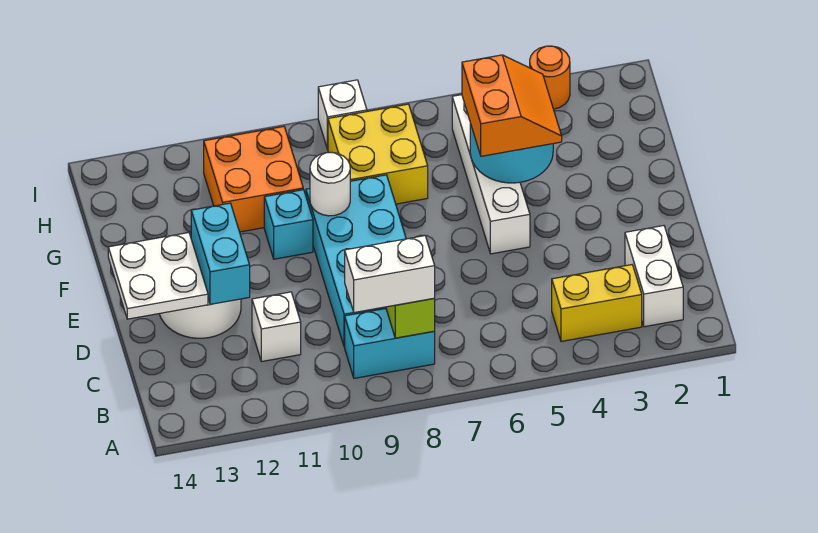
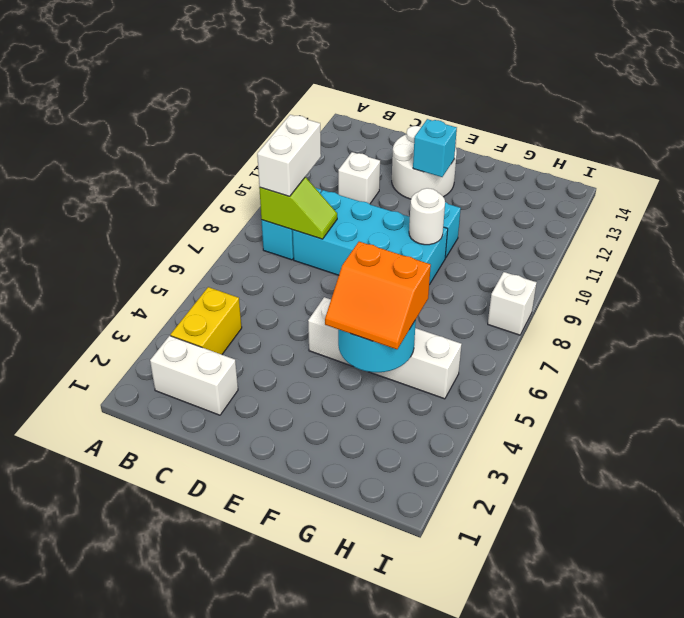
cyan 1x2 brick [191,203,250,304] -> cyan 1x1 brick [413,119,457,177]
white 2x2 plate [108,233,208,319] -> none
yellow 2x2 brick [328,104,428,204] -> none
orange 2x2 brick [204,126,303,232] -> none
orange 1x1 round brick [530,46,570,109] -> none

